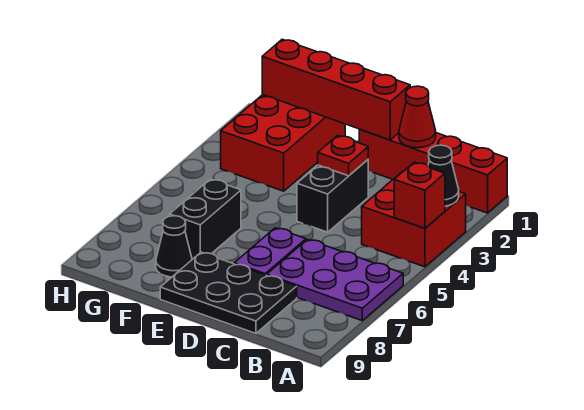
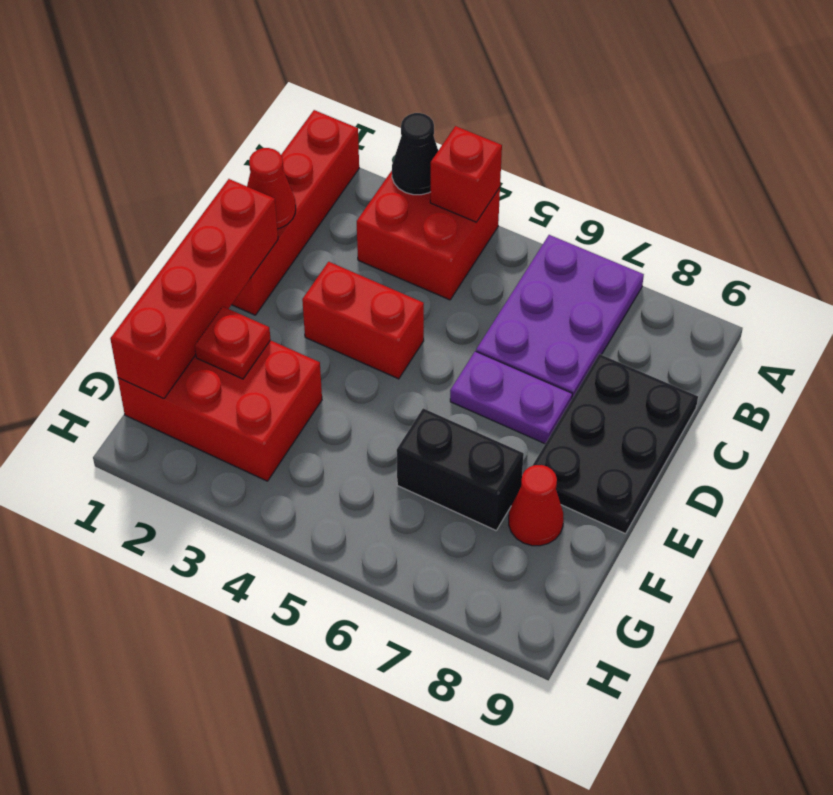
black 1x2 brick [297,160,368,232] -> red 1x2 brick [302,262,424,379]
red 1x1 plate [318,136,368,176] -> red 1x1 plate moved to [195,307,271,379]
black 1x1 cone [156,216,192,277] -> red 1x1 cone [509,465,564,546]

